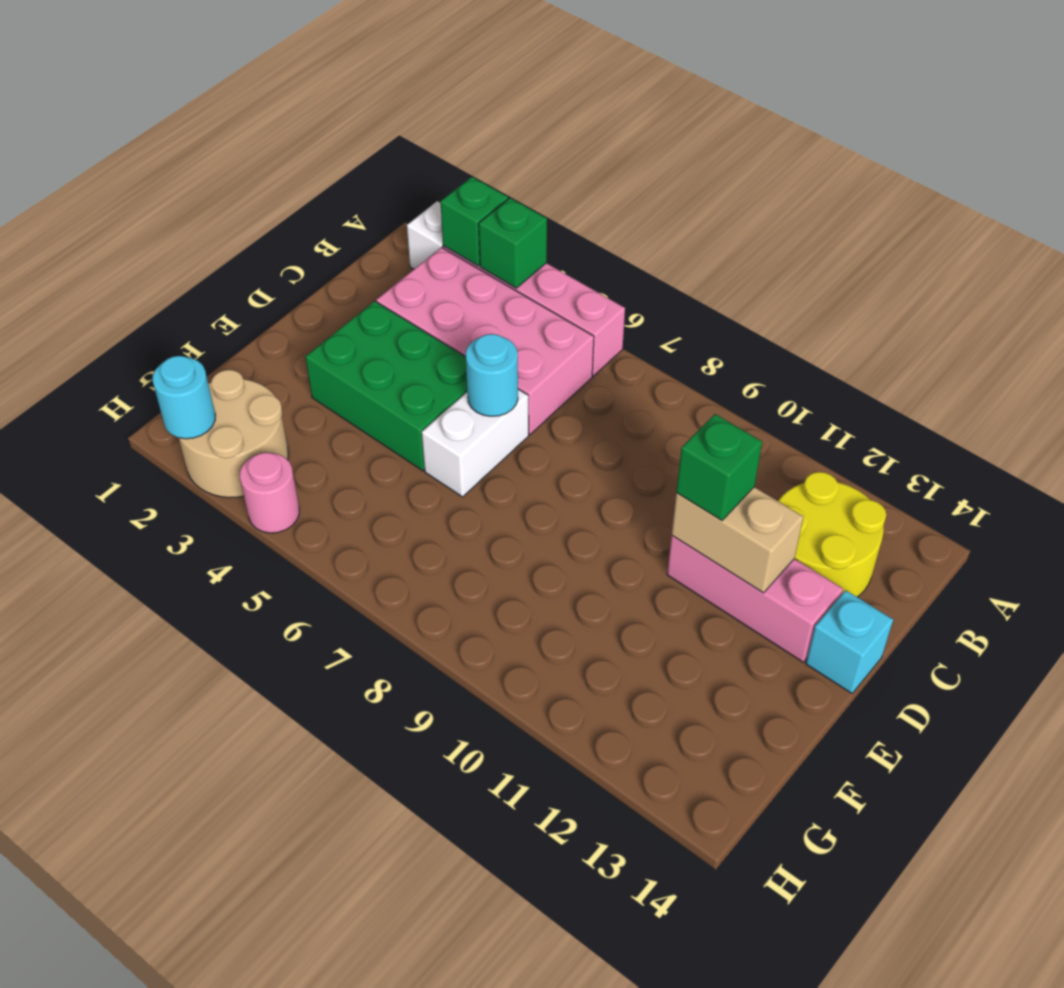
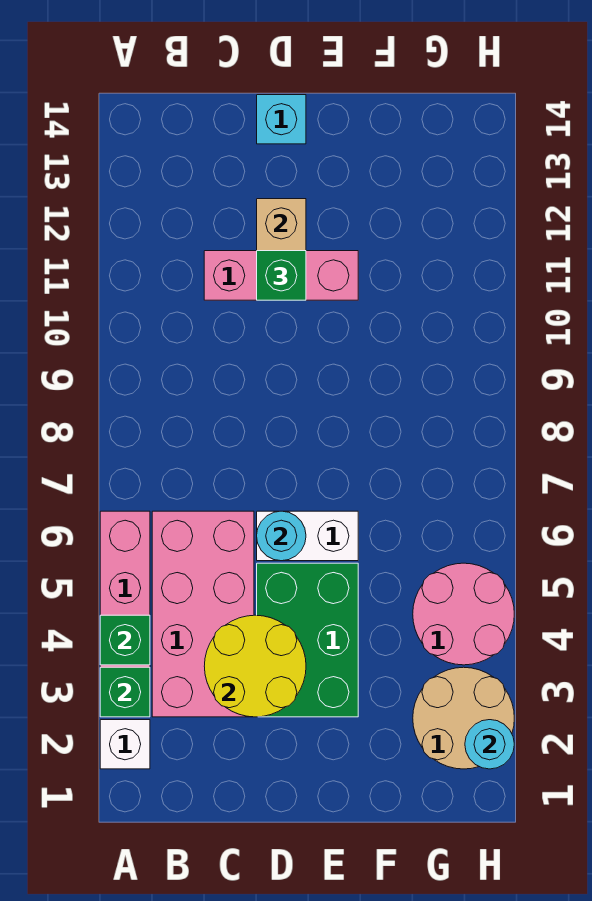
yellow 2x2 round brick [778,472,886,597] -> yellow 2x2 round brick moved to [204,615,306,717]
pink 1x3 brick [667,536,843,662] -> pink 1x3 brick turned to [204,251,358,300]
pink 1x1 round brick [240,453,299,533] -> pink 2x2 round brick [413,563,514,665]

